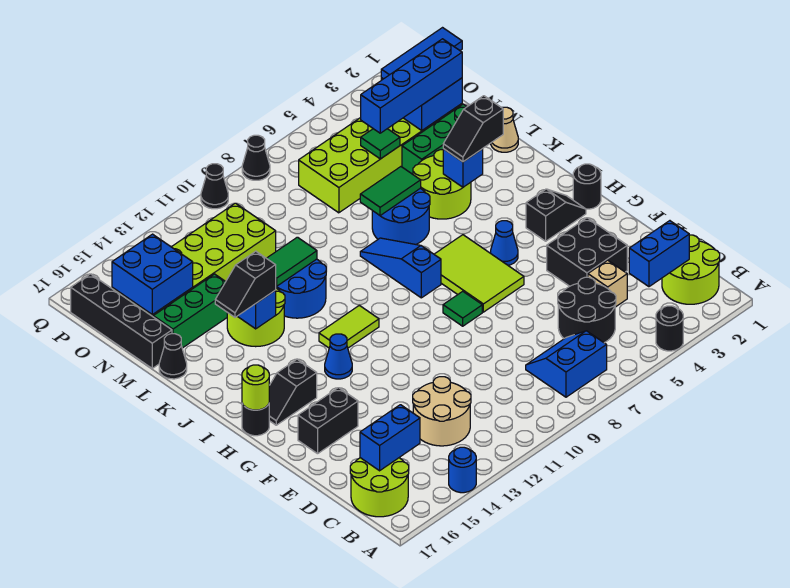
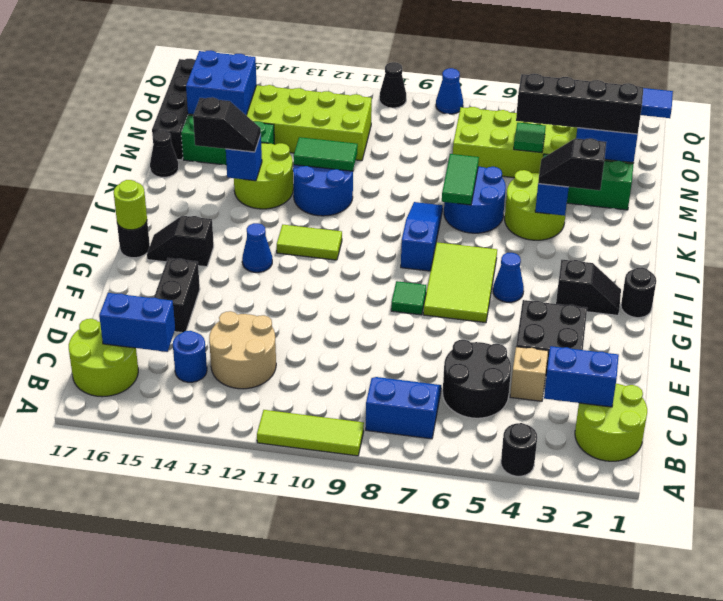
none -> lime 1x3 tile [257,410,364,456]
blue 1x1 round brick [449,447,476,493] -> blue 1x1 round brick moved to [173,331,207,382]
black 1x2 brick [298,388,358,454] -> black 1x2 brick turned to [154,258,200,333]
black 1x2 slope [215,251,276,317] -> black 1x2 slope turned to [193,97,261,152]
tan 1x1 cone [491,107,518,152] -> none
green 1x2 tile [360,167,421,216] -> green 1x2 tile turned to [442,154,479,205]
blue 1x4 brick [361,39,462,133] -> black 1x4 brick [516,74,644,134]
black 1x1 cone [242,135,270,180] -> blue 1x1 cone [436,68,463,114]

